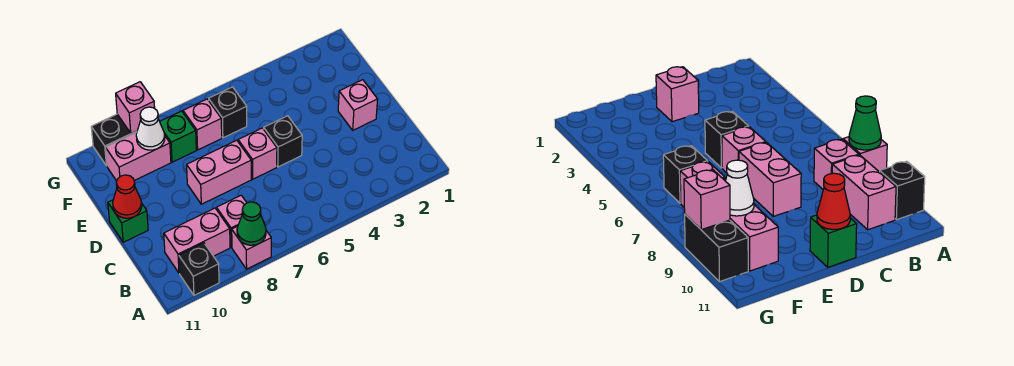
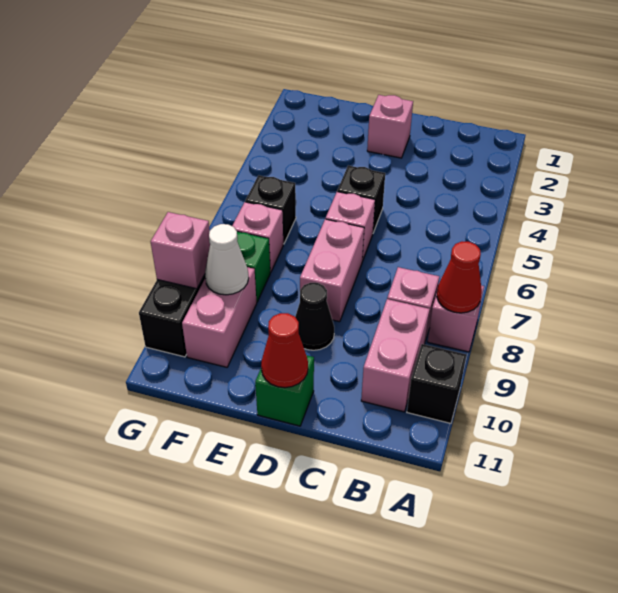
green 1x1 cone [237,202,266,245] -> red 1x1 cone [437,242,482,313]
none -> black 1x1 cone [295,283,334,350]

